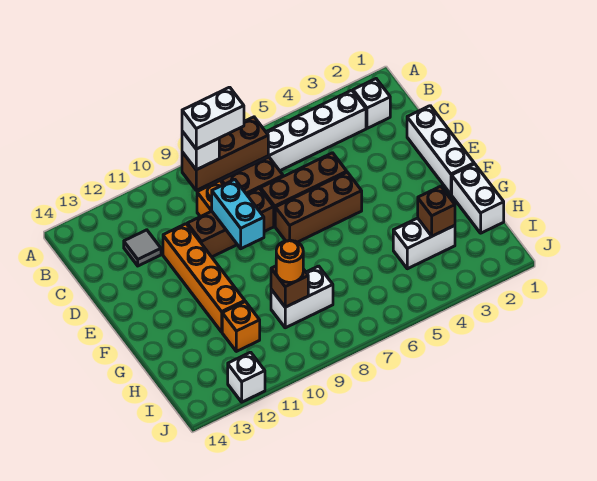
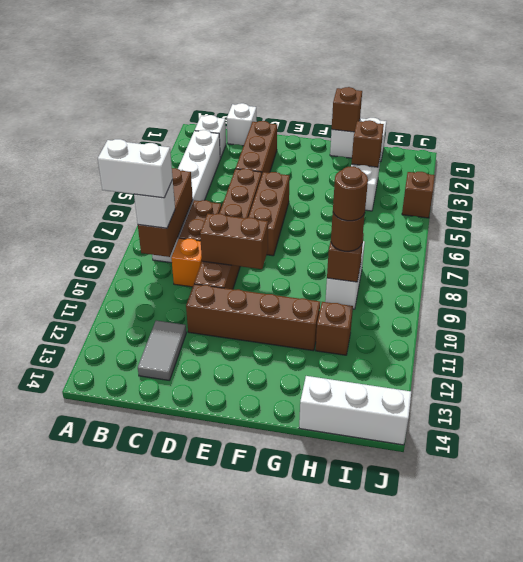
white 1x2 brick [182,87,244,149] -> white 1x2 brick turned to [98,139,173,198]
grey 1x1 tile [124,230,161,266] -> grey 1x2 tile [138,320,186,381]
white 1x3 brick [407,106,474,194] -> white 1x3 brick moved to [299,376,411,445]
none -> brown 1x3 brick [236,121,277,174]
cyan 1x2 brick [212,179,264,249] -> brown 1x2 brick [200,214,268,269]
orange 1x4 brick [163,224,245,332] -> brown 1x4 brick [186,284,320,351]
none -> brown 1x1 brick [332,87,362,132]
orange 1x1 round brick [276,240,303,282] -> brown 1x1 round brick [331,213,365,251]
none -> brown 1x1 round brick [333,166,368,221]
orange 1x1 brick [222,302,260,351] -> brown 1x1 brick [316,302,353,355]
none -> brown 1x1 brick [402,172,435,218]
white 1x1 brick [228,352,265,402] -> white 1x1 brick moved to [227,103,257,146]

